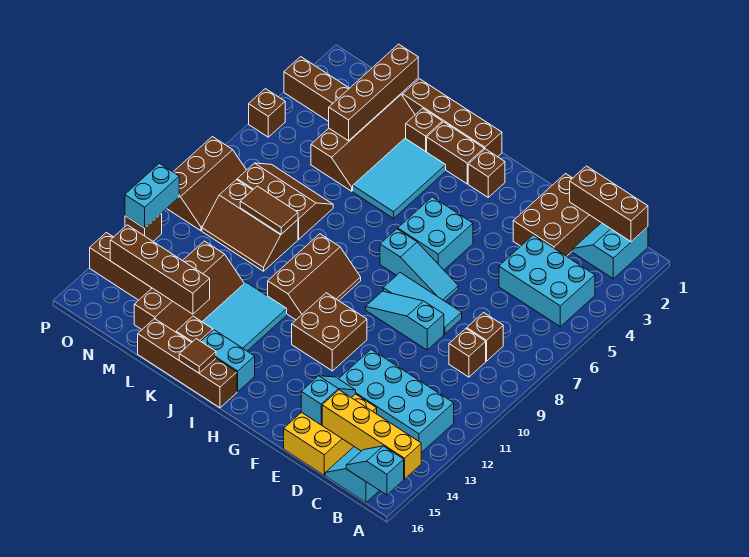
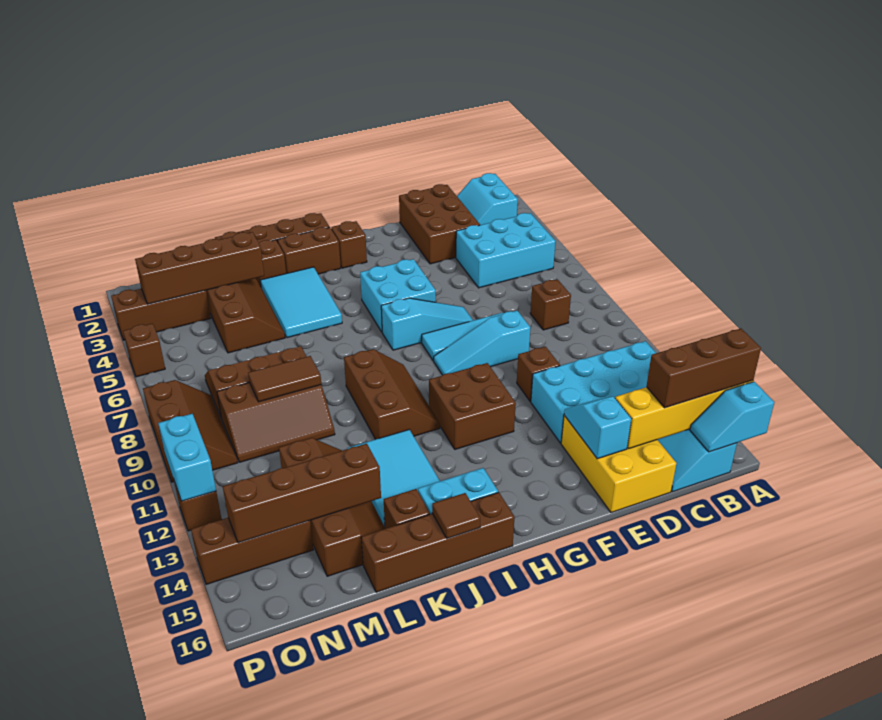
brown 1x3 brick [570,166,648,242] -> brown 1x3 brick moved to [646,328,761,408]
brown 1x1 brick [449,329,486,377] -> brown 1x1 brick moved to [517,347,560,401]
brown 1x4 brick [329,44,418,141] -> brown 1x4 brick turned to [135,232,264,304]

